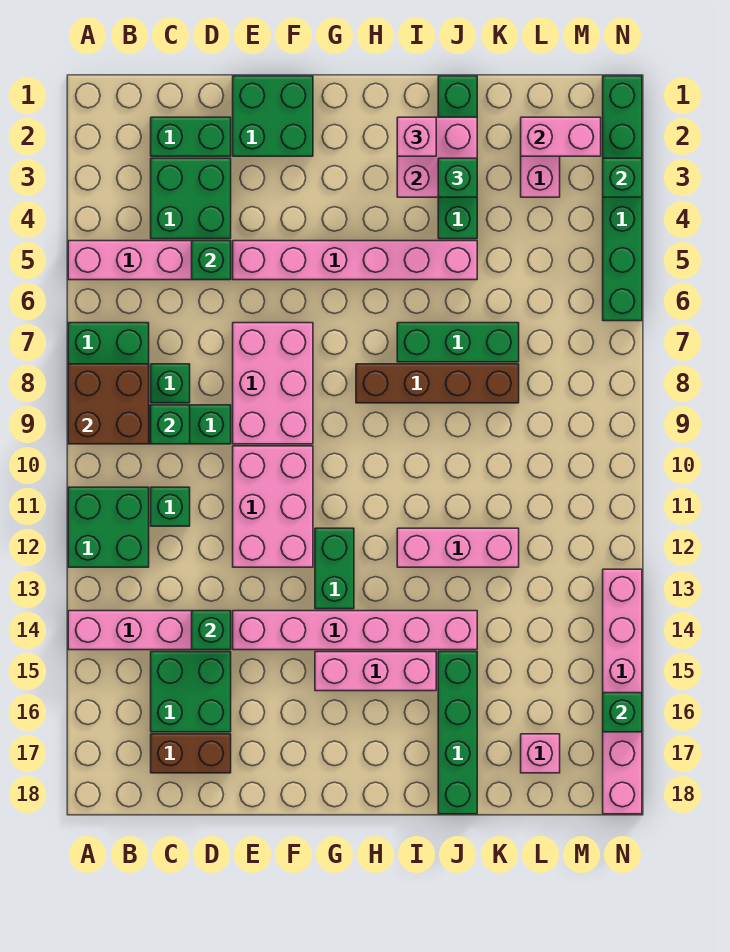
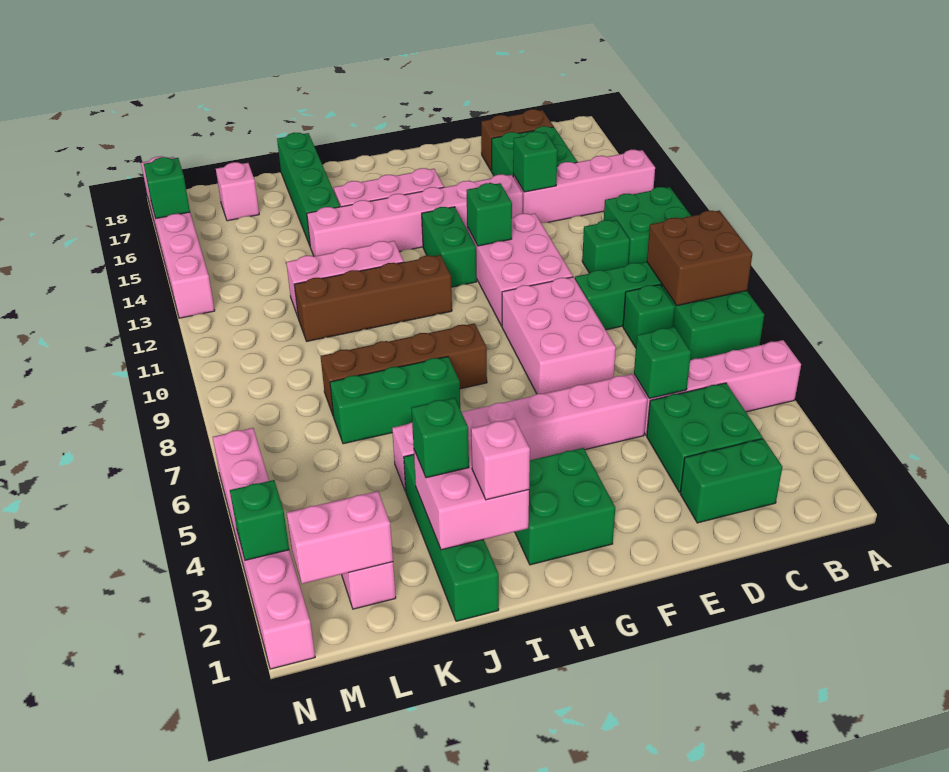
green 1x1 brick [151,405,190,444] -> green 1x1 brick moved to [467,183,512,246]
green 2x2 brick [233,76,313,156] -> green 2x2 brick moved to [515,448,615,565]
none -> brown 1x4 brick [294,255,452,341]
green 1x6 brick [603,76,642,321] -> pink 1x6 brick [213,428,315,669]

